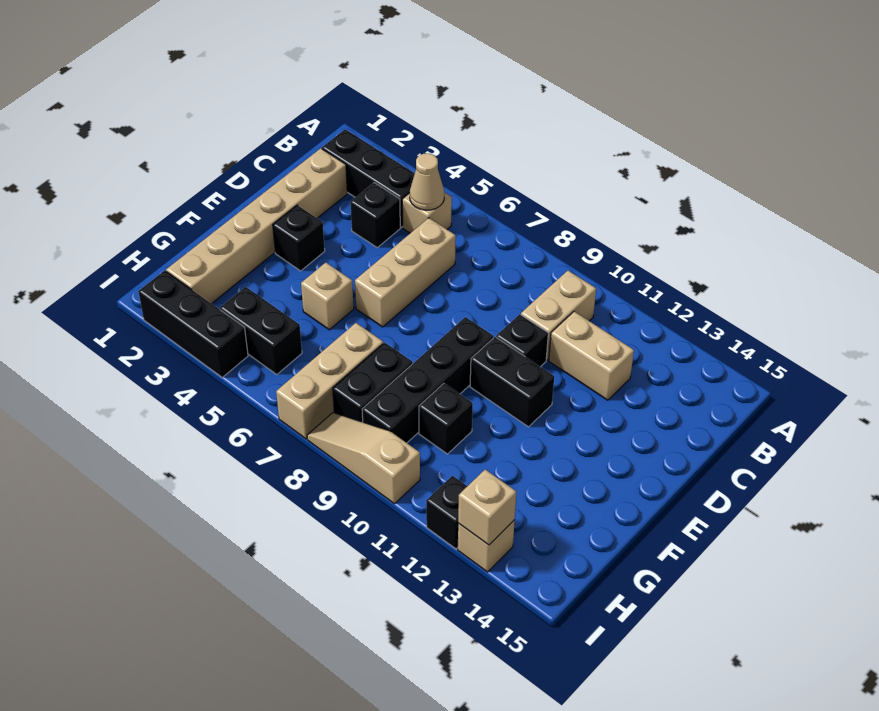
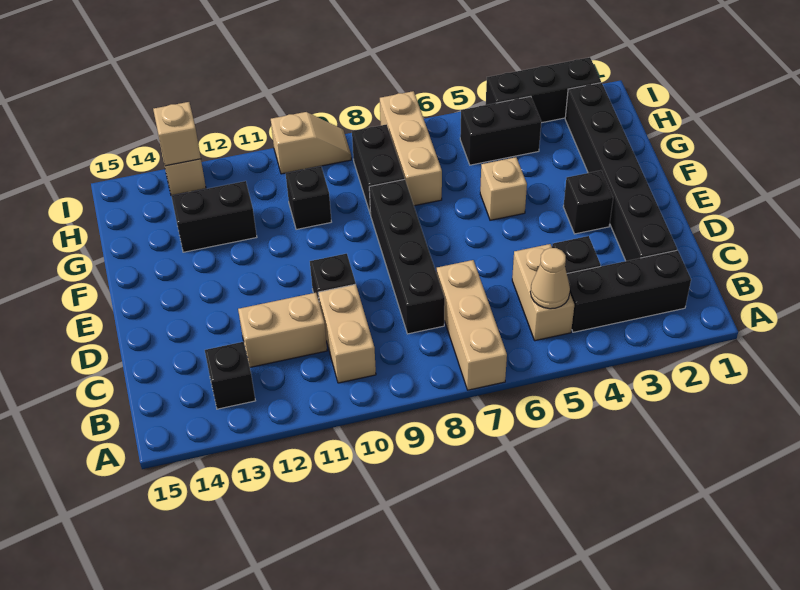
tan 1x1 brick [402,192,452,233] -> tan 1x2 brick [512,244,574,341]
tan 1x6 brick [166,148,347,304] -> black 1x6 brick [565,83,677,261]
tan 1x3 brick [355,218,456,327] -> tan 1x3 brick moved to [436,260,507,390]
black 1x4 brick [362,317,494,443] -> black 1x4 brick moved to [369,179,445,334]
black 1x2 brick [470,337,554,427] -> black 1x2 brick moved to [172,181,257,252]
tan 1x3 slope [307,413,420,504] -> tan 1x2 slope [271,112,351,174]
black 1x1 brick [426,476,467,549] -> black 1x1 brick moved to [205,342,255,409]

